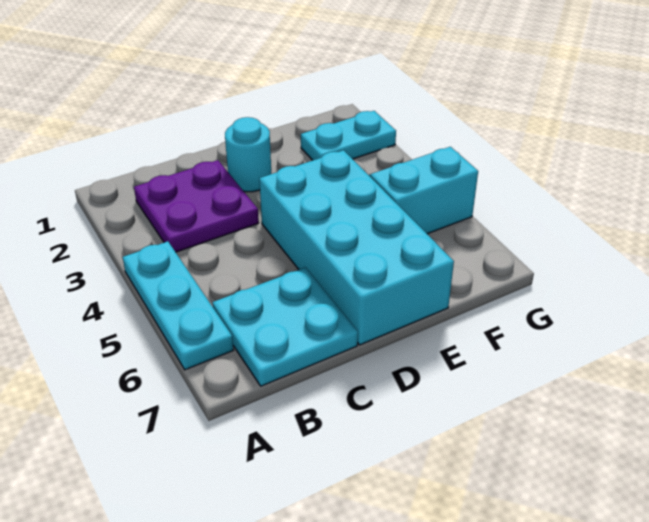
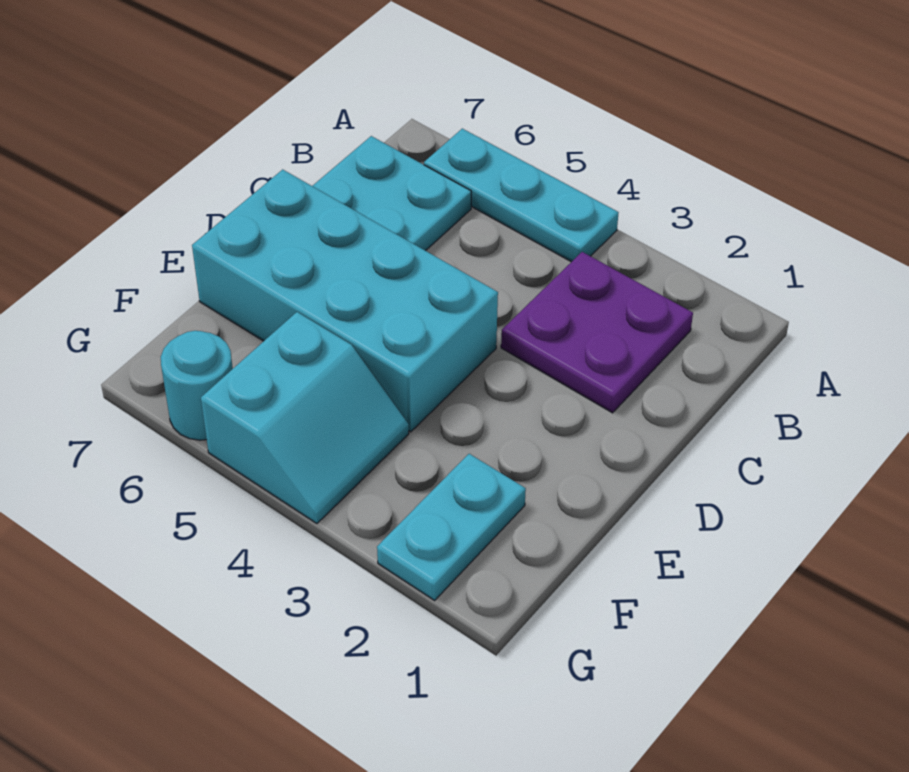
cyan 1x1 round brick [225,117,271,192] -> cyan 1x1 round brick moved to [161,331,233,440]

